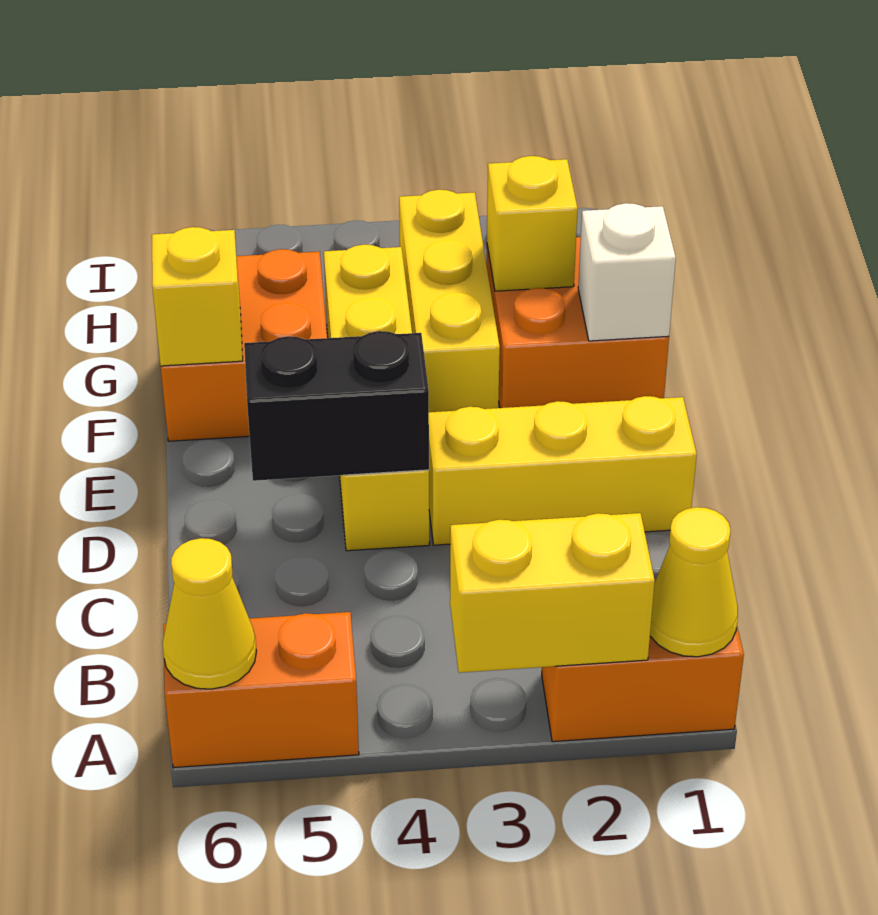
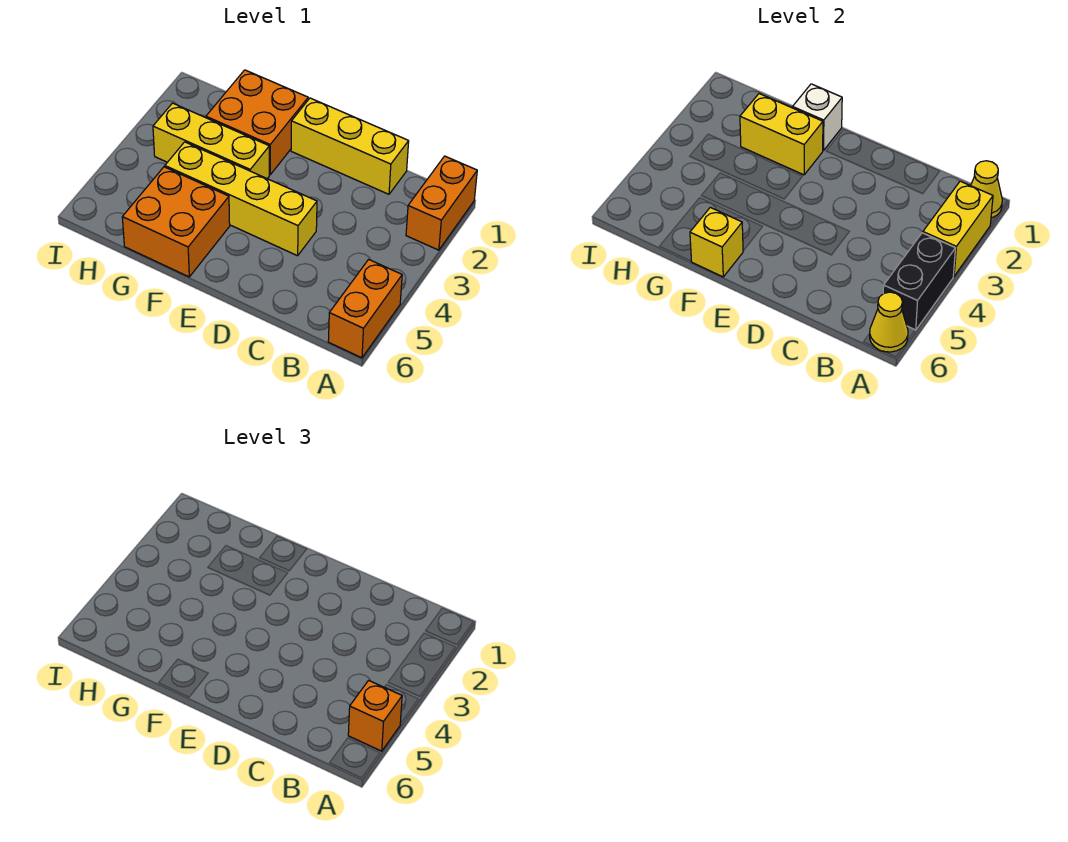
none -> orange 1x1 brick [348,680,402,751]
yellow 1x3 brick [429,396,697,545] -> yellow 1x3 brick turned to [291,98,409,194]
black 1x2 brick [244,331,429,481] -> black 1x2 brick moved to [883,233,956,330]
yellow 1x1 brick [487,156,578,291] -> yellow 1x2 brick [740,94,823,175]

